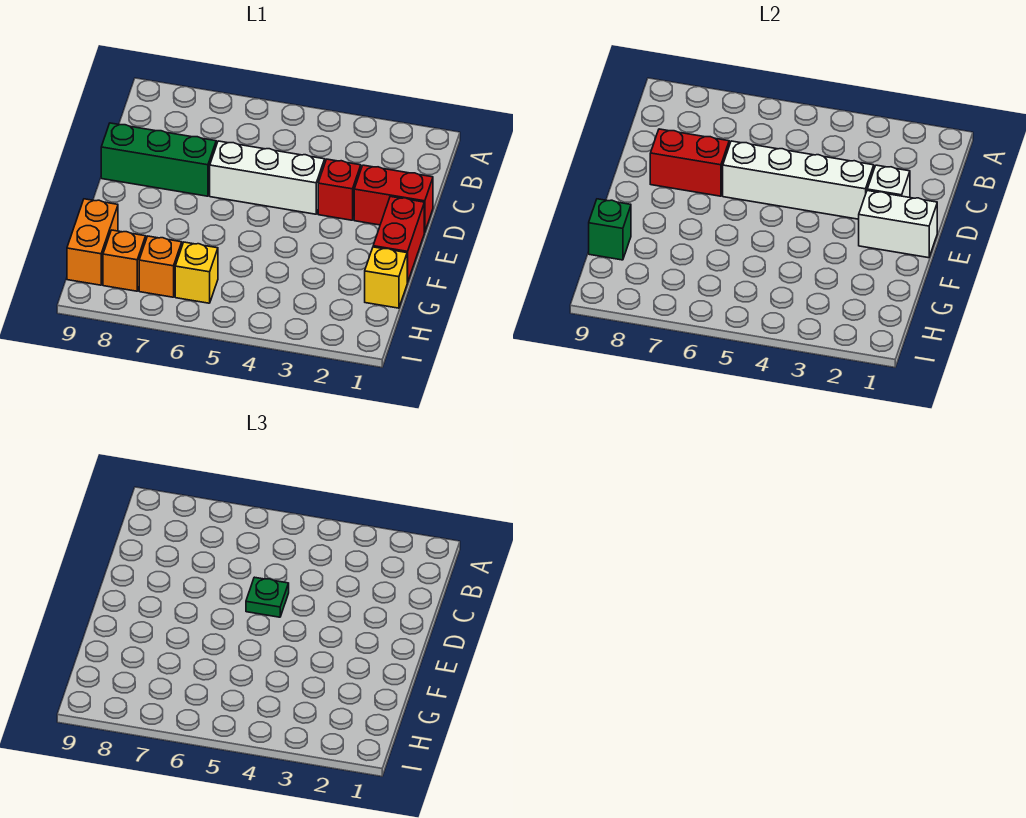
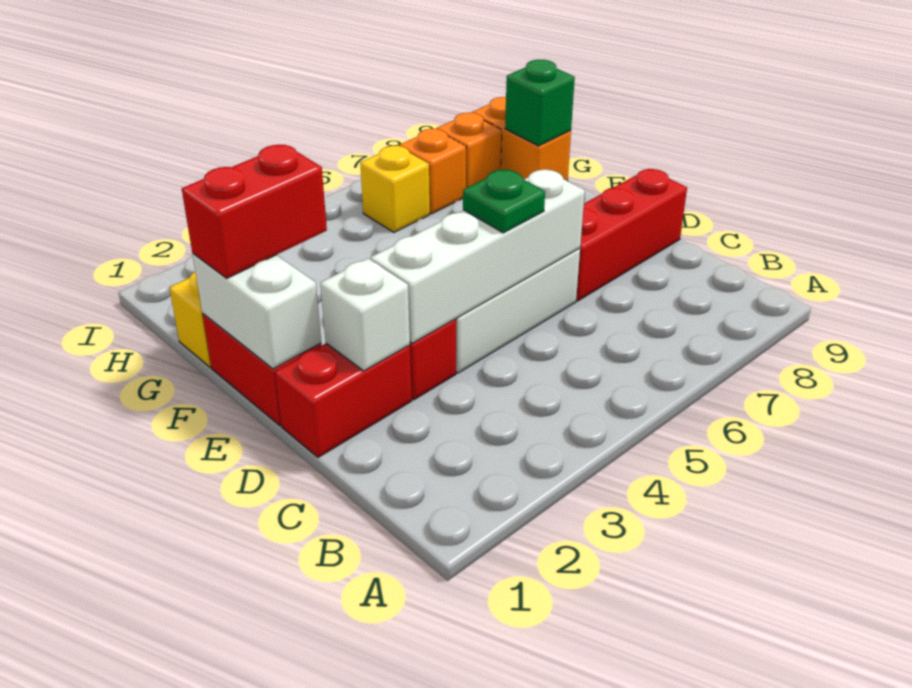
green 1x3 brick [101,123,216,196] -> red 1x3 brick [576,169,687,301]
red 1x2 brick [650,129,729,196] -> red 1x2 brick moved to [182,145,327,278]
white 1x2 brick [859,191,937,258] -> white 1x2 brick turned to [193,254,321,369]

